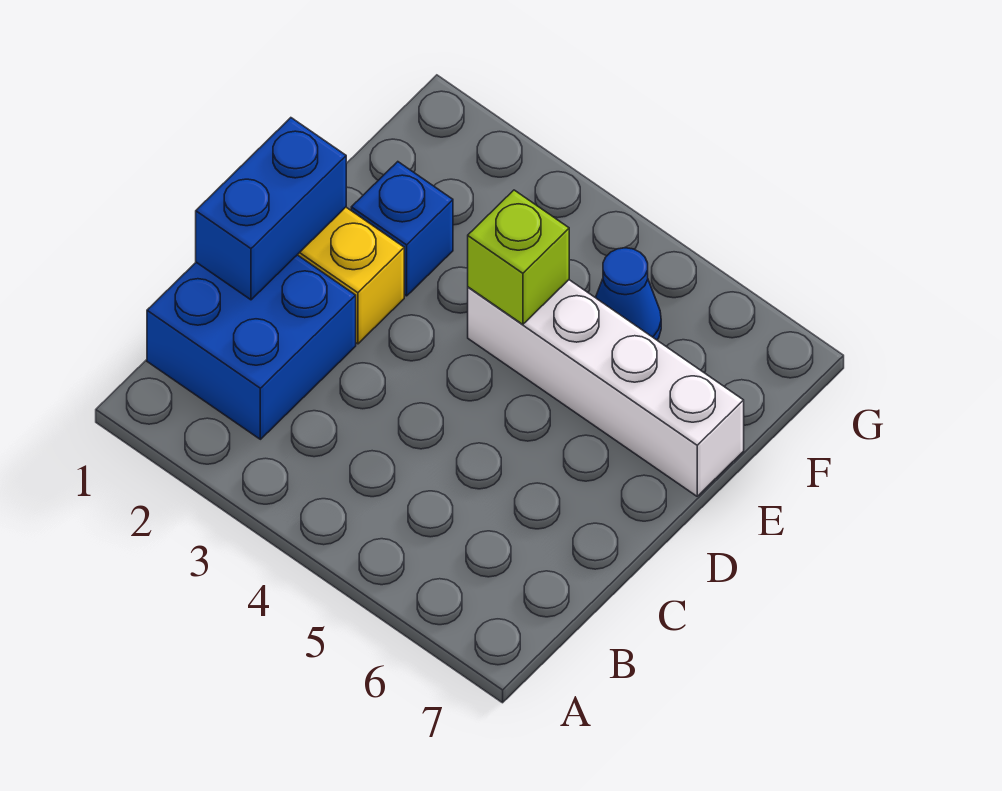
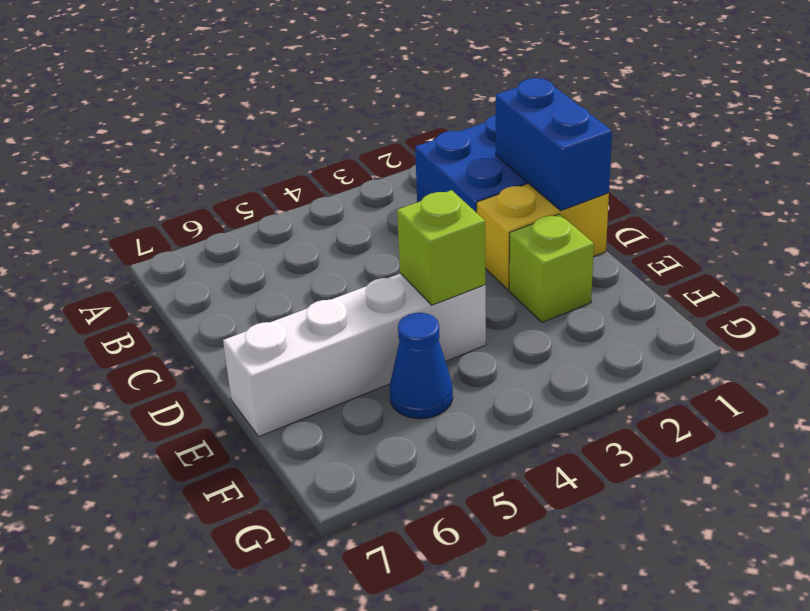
blue 1x1 brick [351,162,453,296] -> lime 1x1 brick [509,214,594,322]

